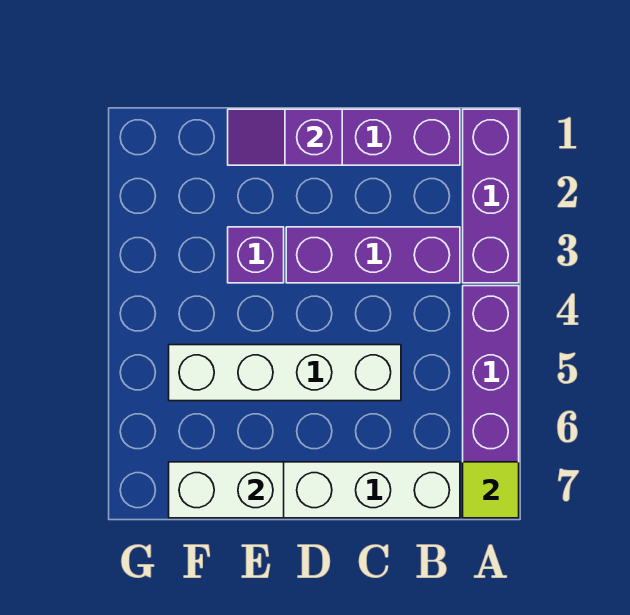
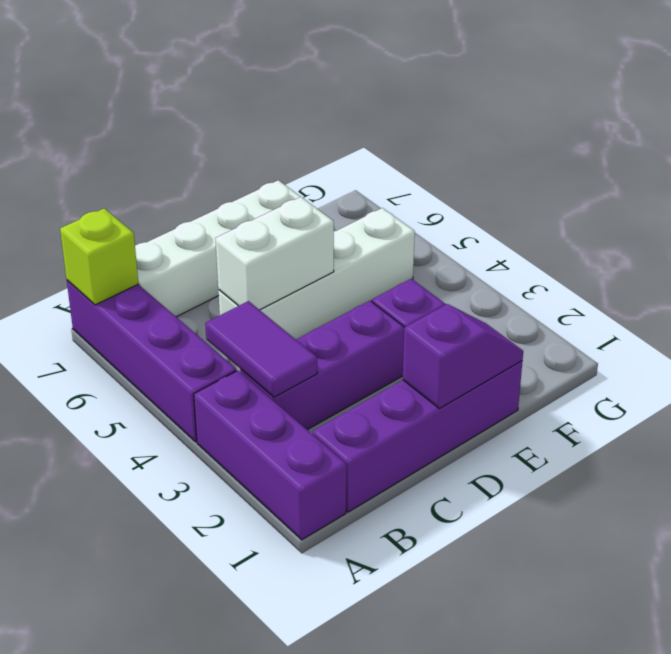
lime 1x1 tile [463,462,519,518] -> lime 1x1 brick [60,208,138,305]
none -> purple 1x2 tile [205,301,317,397]
white 1x2 brick [169,462,284,518] -> white 1x2 brick moved to [215,197,334,310]

